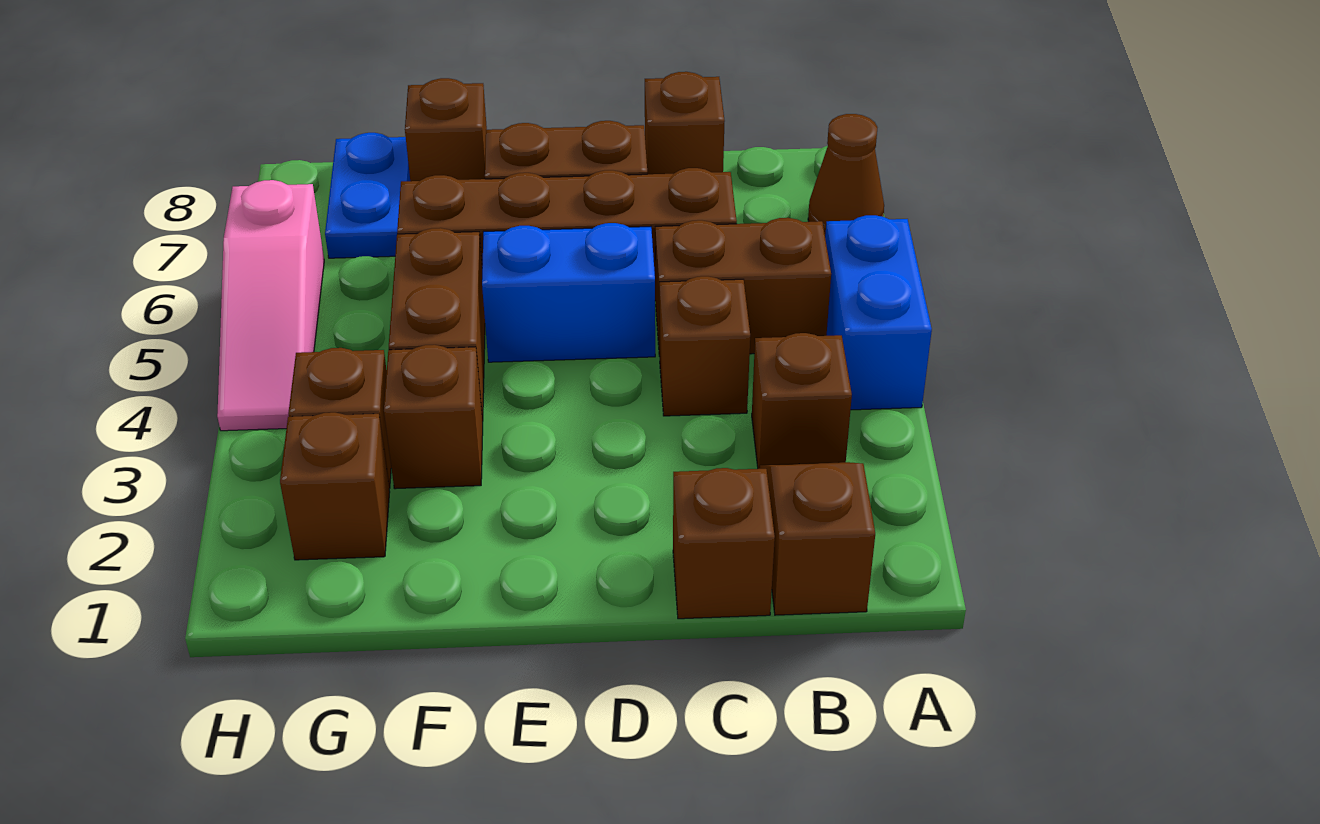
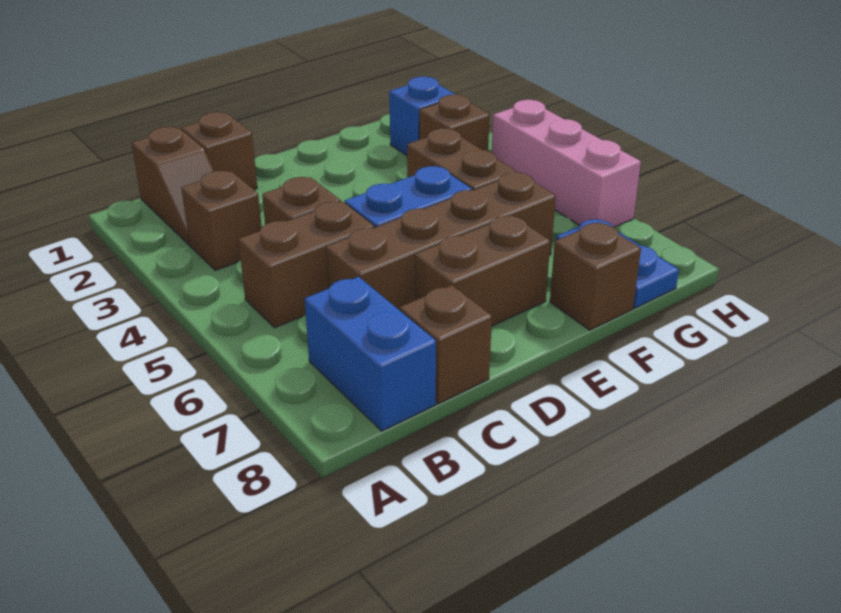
blue 1x2 brick [825,215,932,410] -> blue 1x2 brick moved to [305,277,436,431]
brown 1x1 cone [808,114,884,234] -> none
brown 1x1 brick [384,345,483,489] -> none
brown 1x1 brick [280,412,390,560] -> blue 1x1 brick [389,77,455,156]
pink 1x3 slope [217,180,324,431] -> pink 1x3 brick [492,100,641,227]

